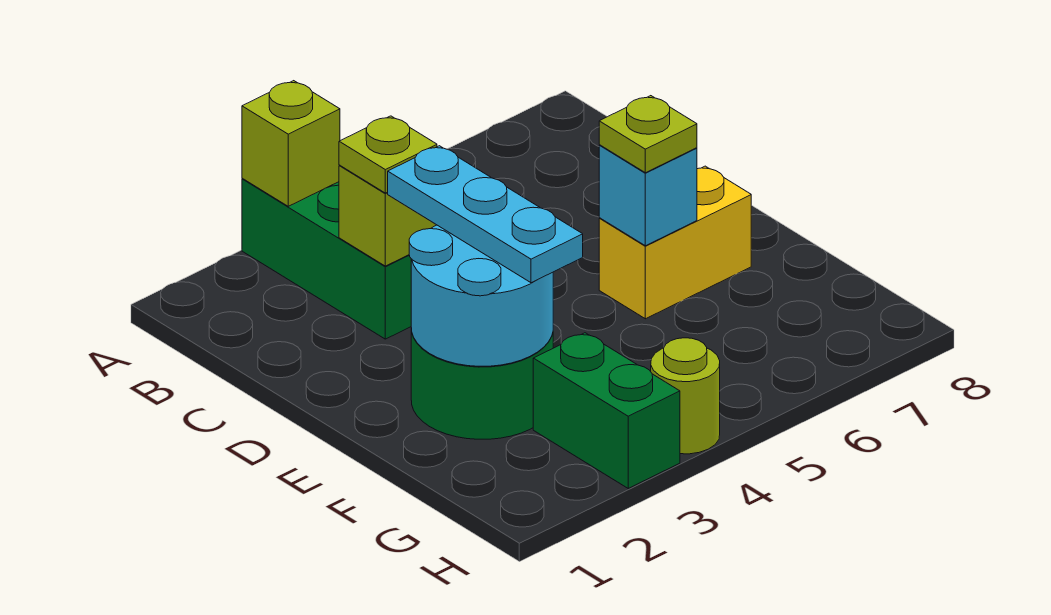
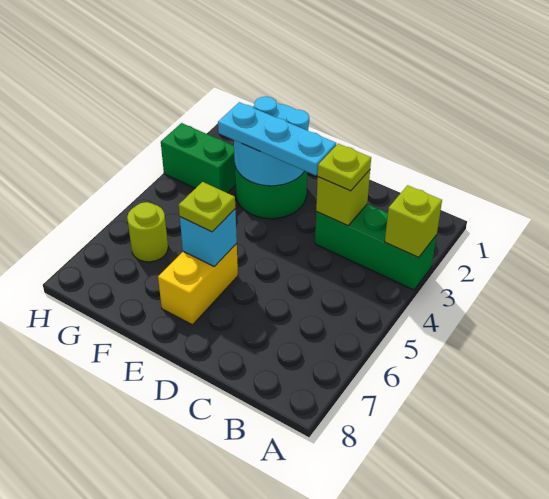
lime 1x1 round brick [651,338,720,454] -> lime 1x1 round brick moved to [127,202,168,262]

